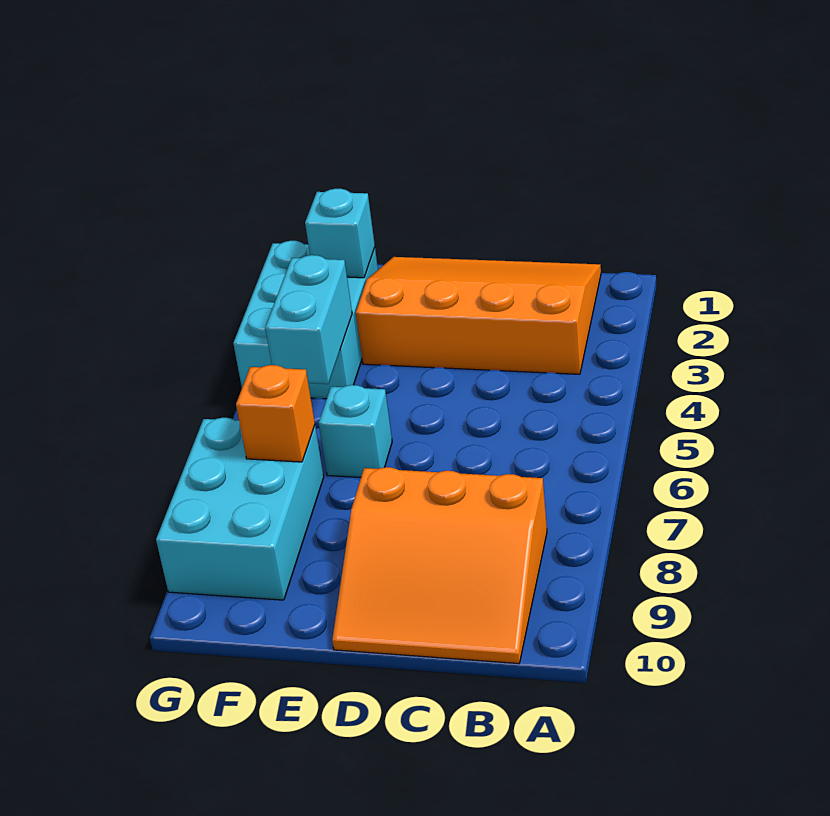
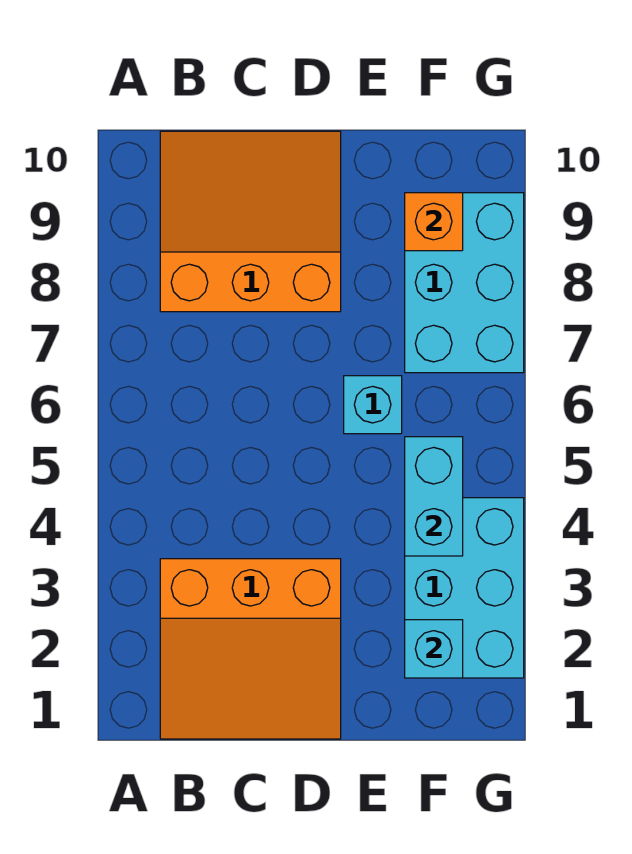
orange 3x4 slope [356,257,601,374] -> orange 3x3 slope [160,559,341,739]
orange 1x1 brick [236,365,315,462] -> orange 1x1 brick moved to [405,193,463,251]

